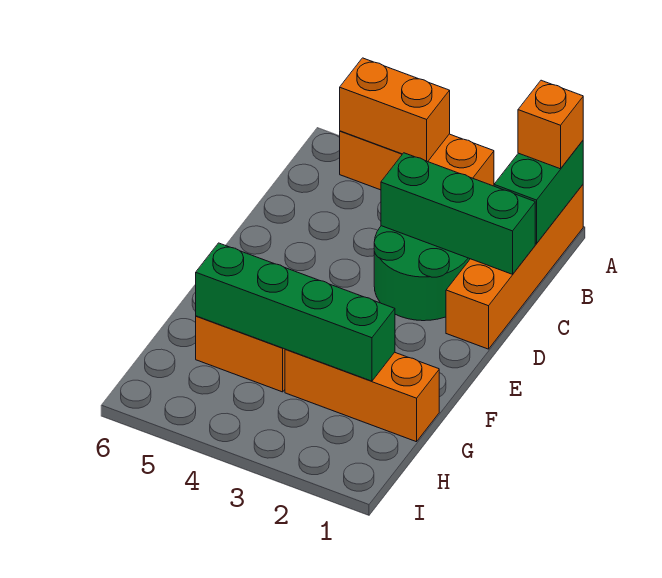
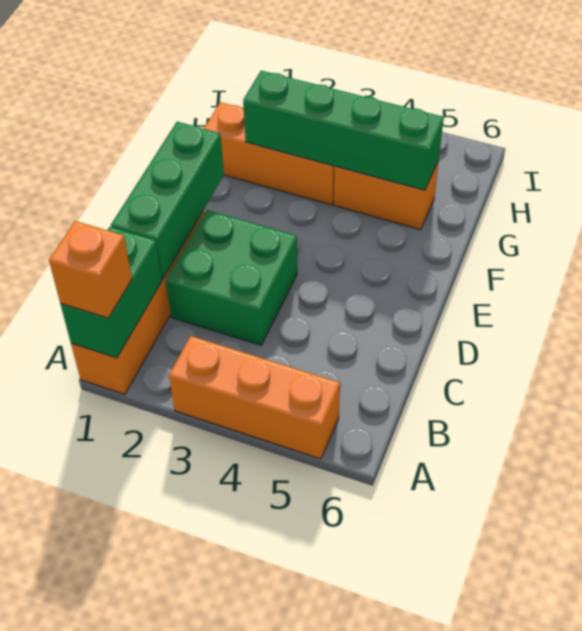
orange 1x2 brick [340,58,450,162] -> none
green 1x3 brick [381,153,535,274] -> green 1x3 brick turned to [111,122,224,279]
green 2x2 round brick [374,226,470,321] -> green 2x2 brick [166,210,297,345]

